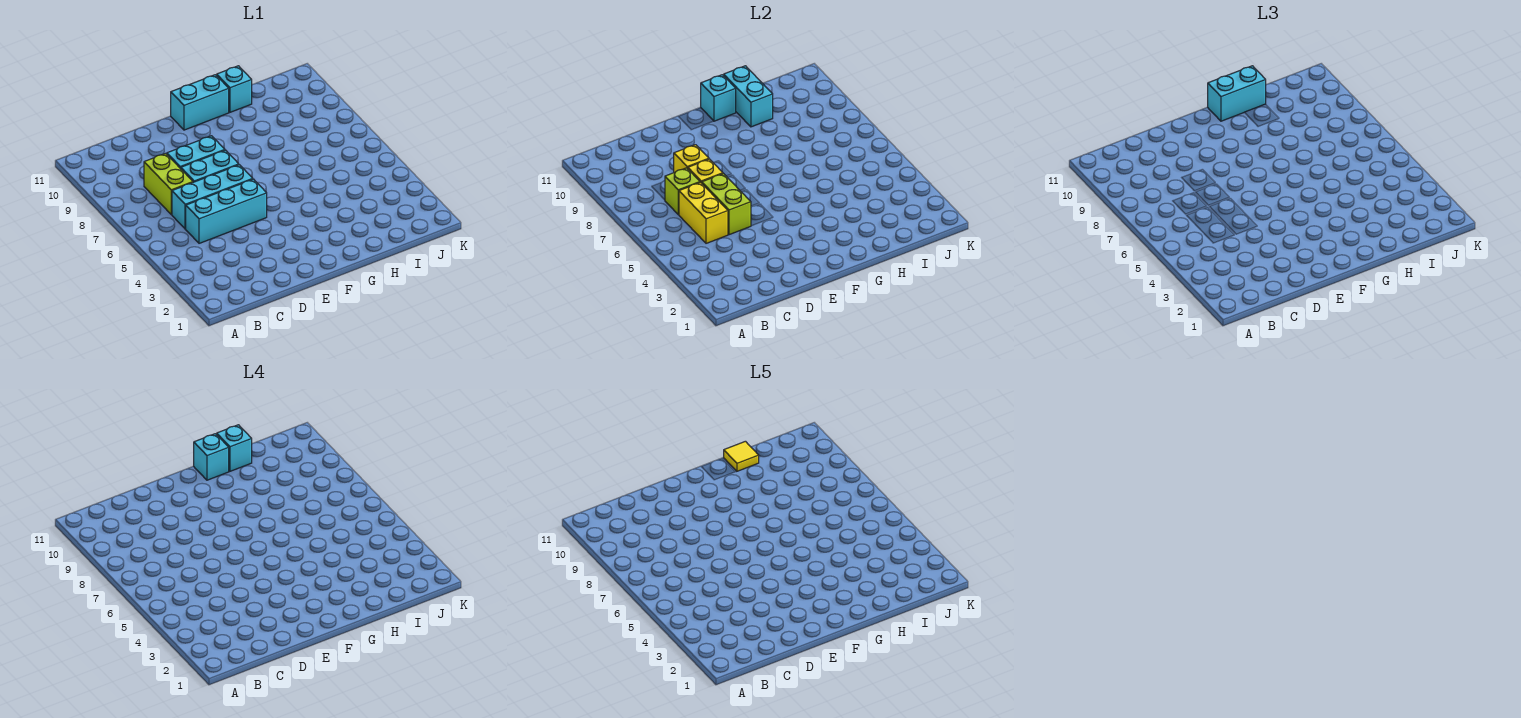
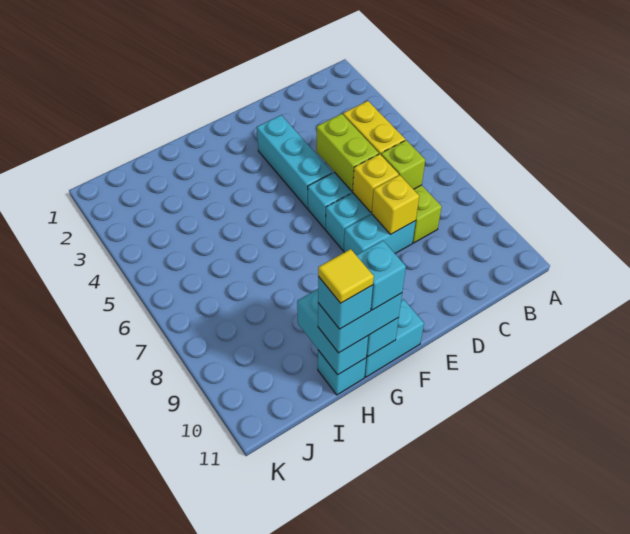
cyan 1x3 brick [186,179,267,243] -> cyan 1x3 brick turned to [257,115,332,208]

